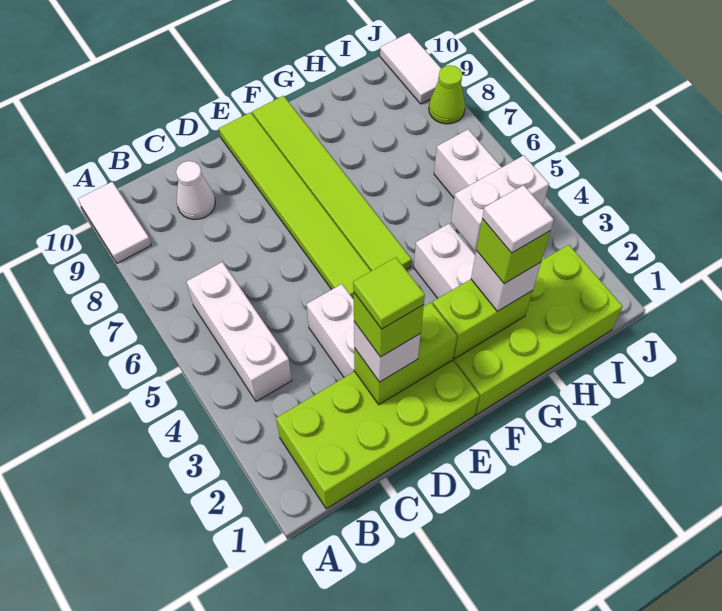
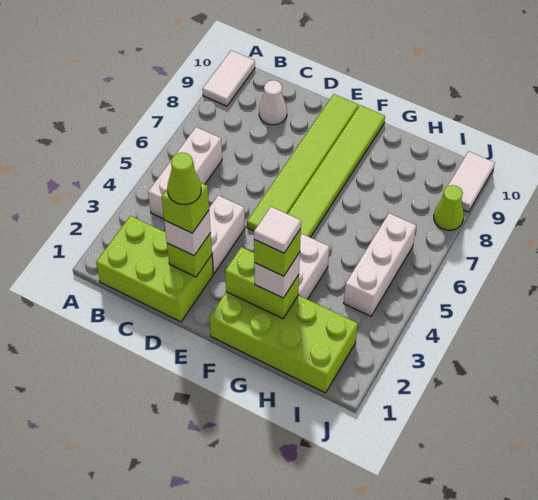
lime 2x4 brick [276,360,479,509] -> lime 2x3 brick [96,216,213,322]
lime 1x2 brick [354,303,457,405] -> lime 1x1 brick [167,233,212,277]
lime 1x1 tile [353,257,425,329] -> lime 1x1 cone [167,152,201,204]
white 1x2 brick [451,155,549,251] -> none

